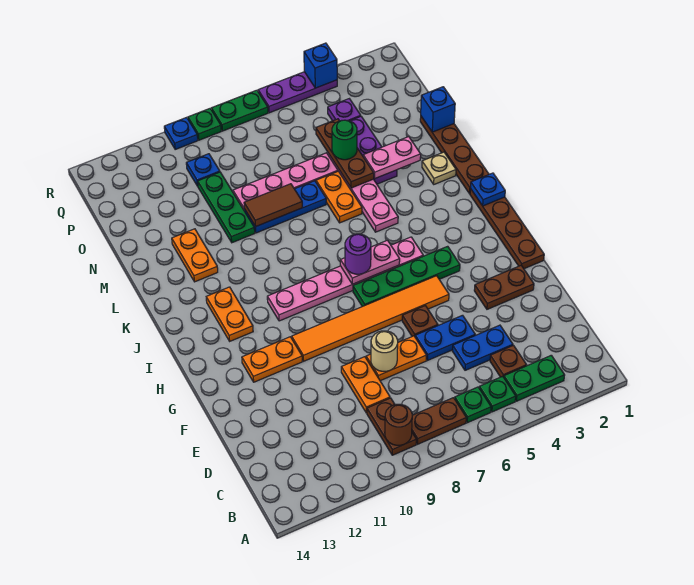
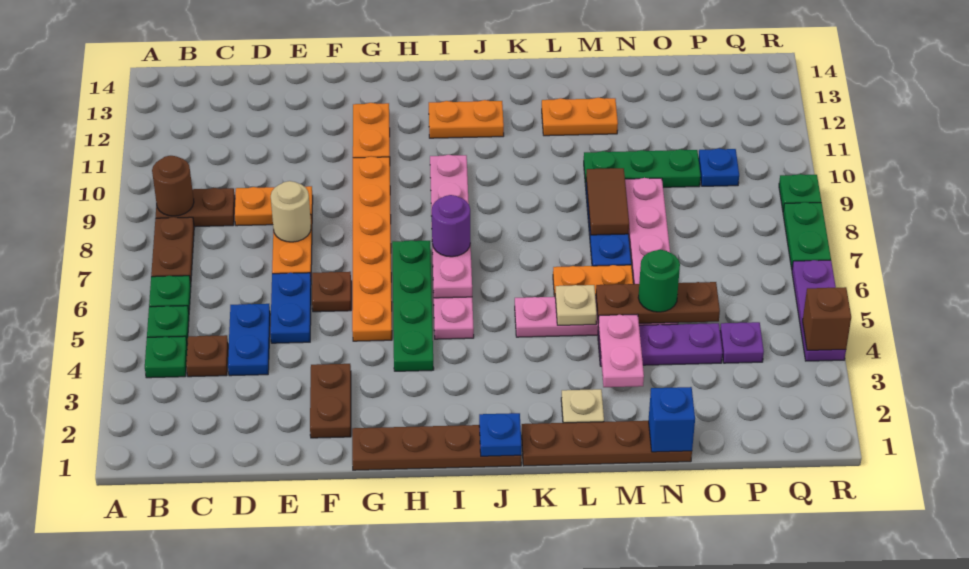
green 1x2 plate [504,355,565,401] -> green 1x1 plate [145,336,187,378]
orange 1x6 tile [292,276,449,361] -> orange 1x6 plate [352,157,392,341]
none -> tan 1x1 plate [555,285,597,325]
blue 1x1 brick [304,43,337,88] -> brown 1x1 brick [803,287,851,350]
blue 1x1 plate [164,117,198,149] -> none

